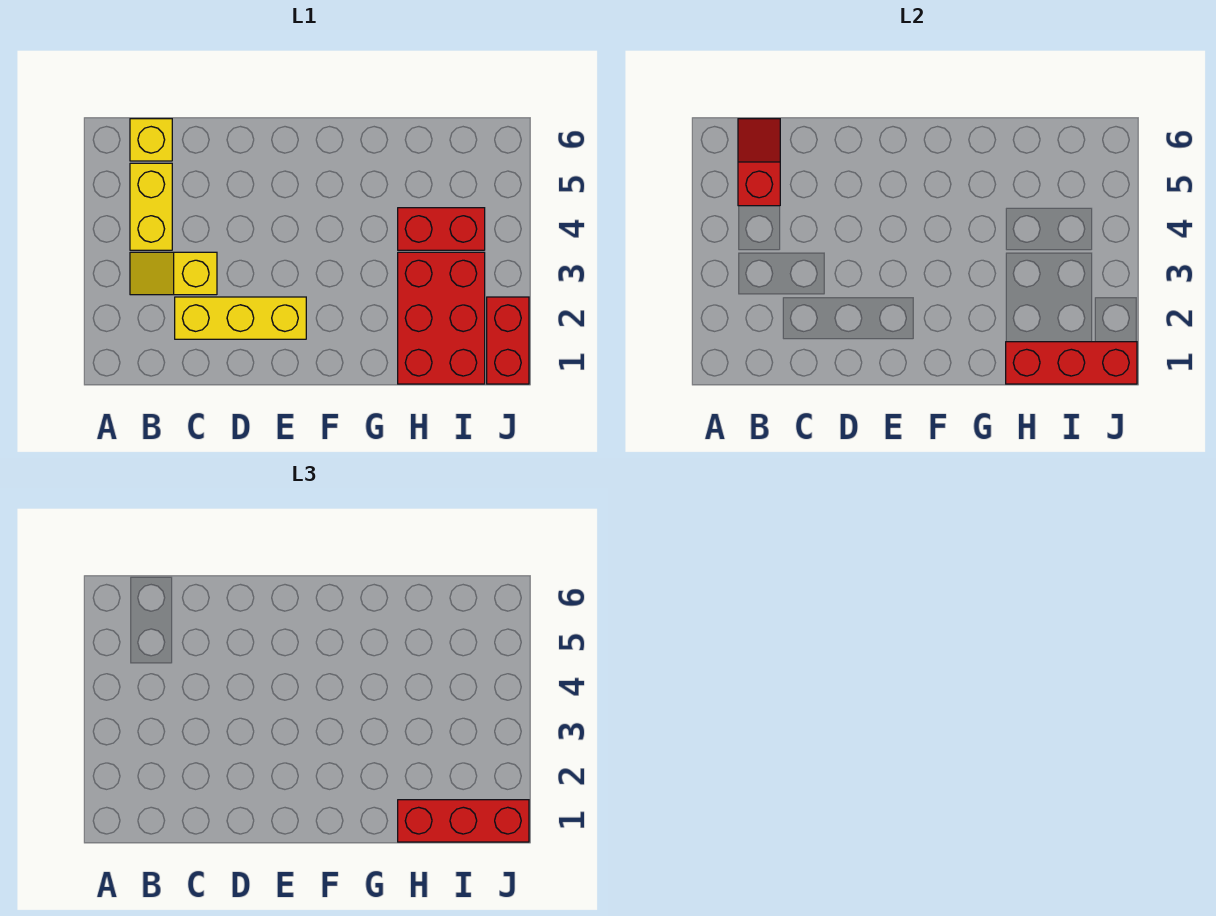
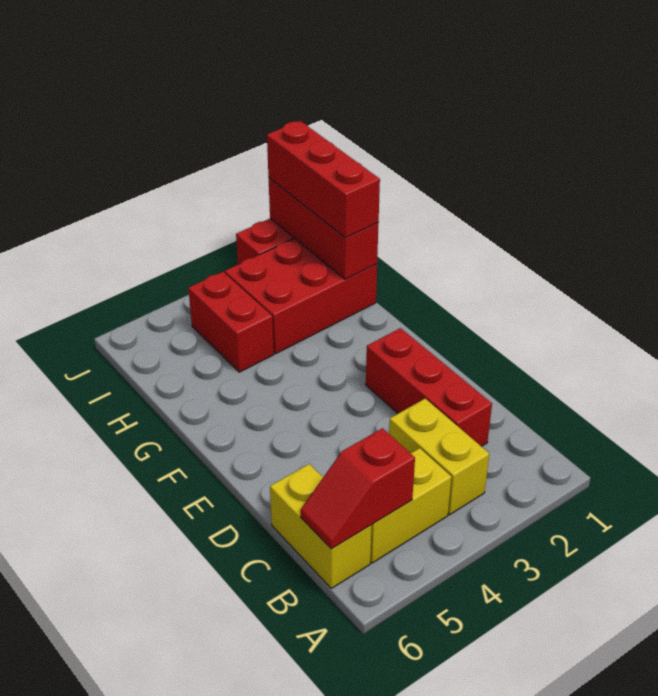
yellow 1x2 slope [130,252,217,295] -> yellow 1x2 brick [389,399,489,515]
yellow 1x1 brick [130,119,172,161] -> yellow 1x2 brick [270,464,372,588]
yellow 1x3 brick [175,297,306,339] -> red 1x3 brick [366,328,492,447]

